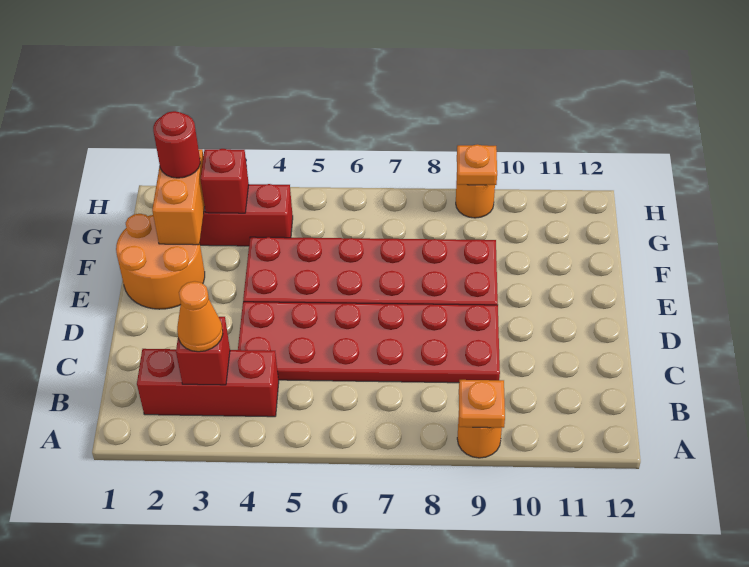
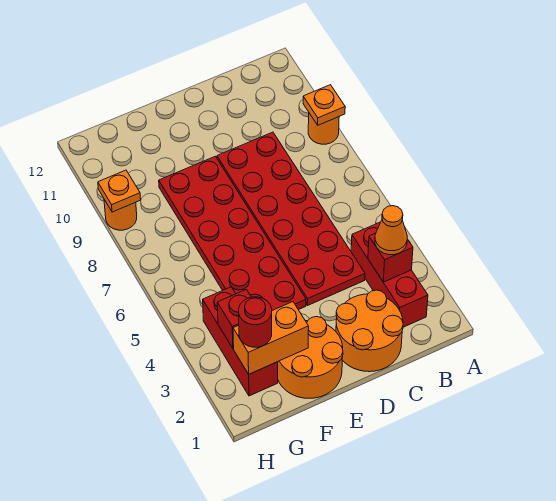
none -> orange 2x2 round brick [336,290,403,372]

